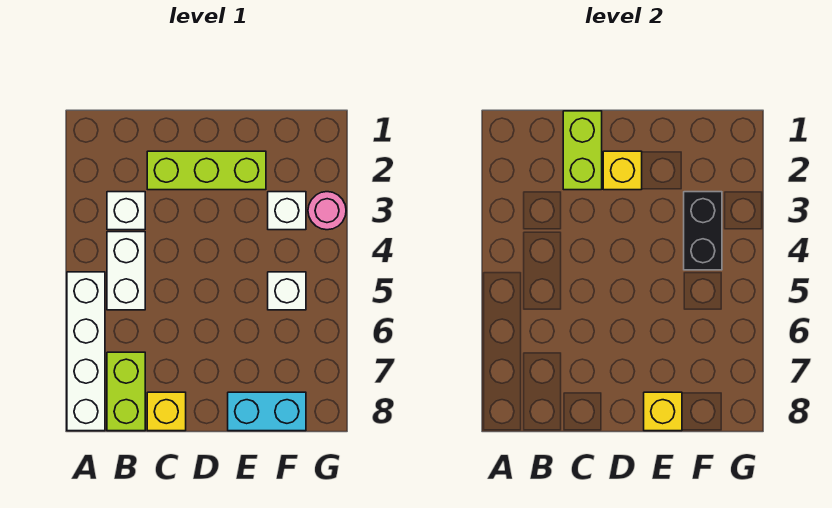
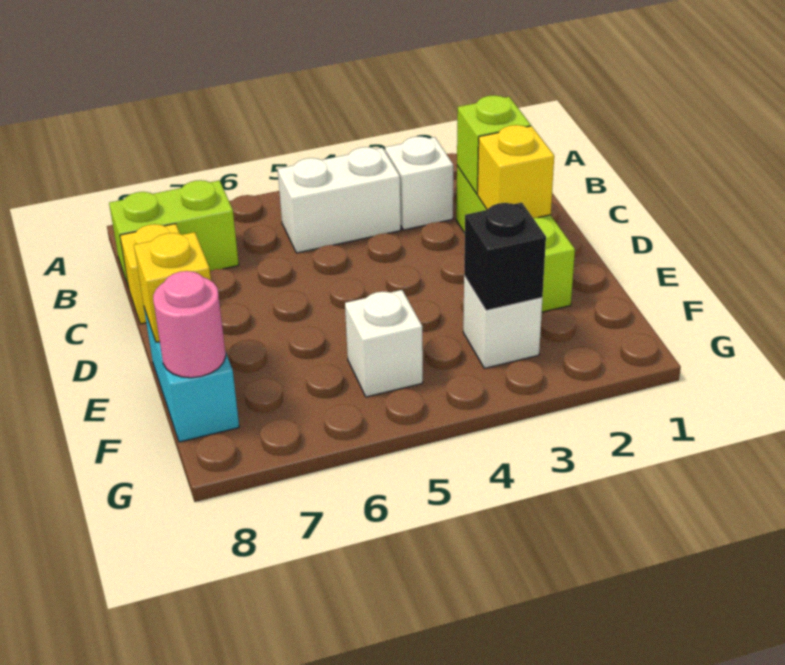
white 1x4 brick [67,272,105,431] -> none
lime 1x2 brick [563,111,602,190] -> lime 1x1 brick [457,95,531,194]
black 1x2 brick [684,192,722,270] -> black 1x1 brick [464,203,546,310]
pink 1x1 round brick [308,192,346,230] -> pink 1x1 round brick moved to [153,271,226,378]

